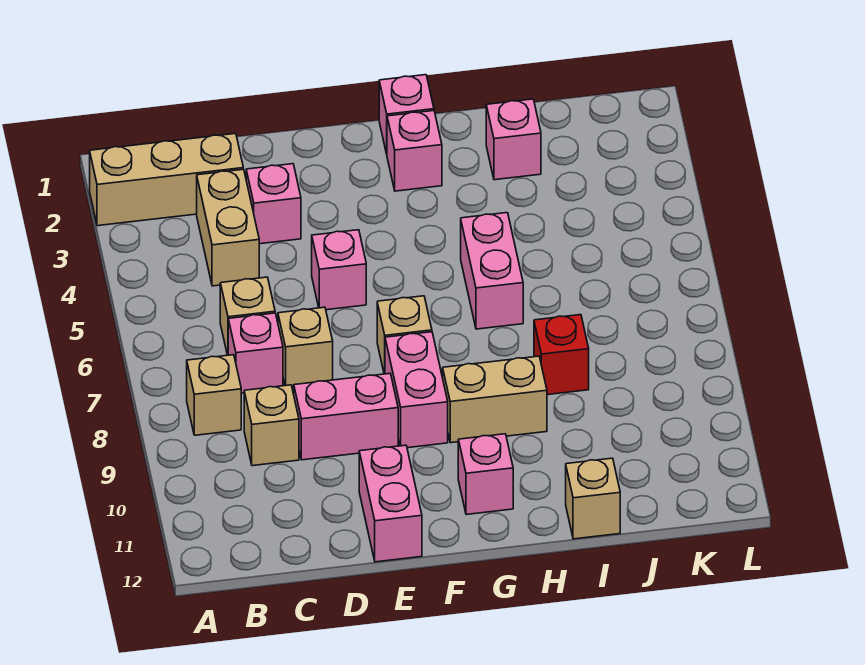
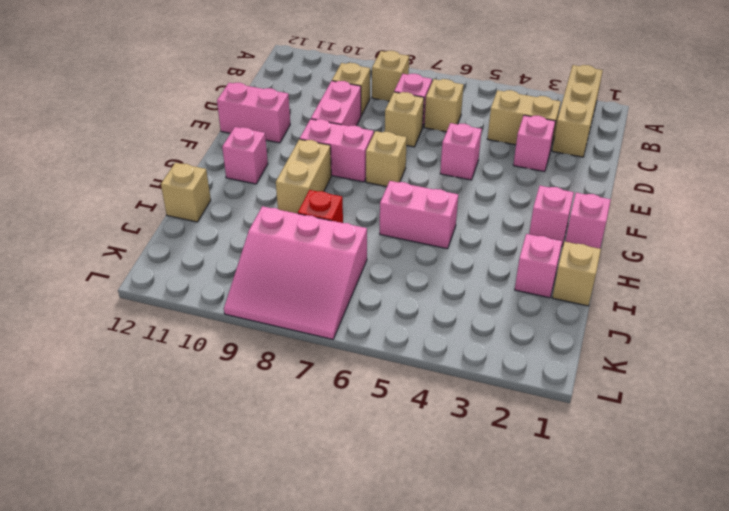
none -> tan 1x1 brick [552,242,601,306]
none -> pink 3x3 slope [224,206,367,339]

